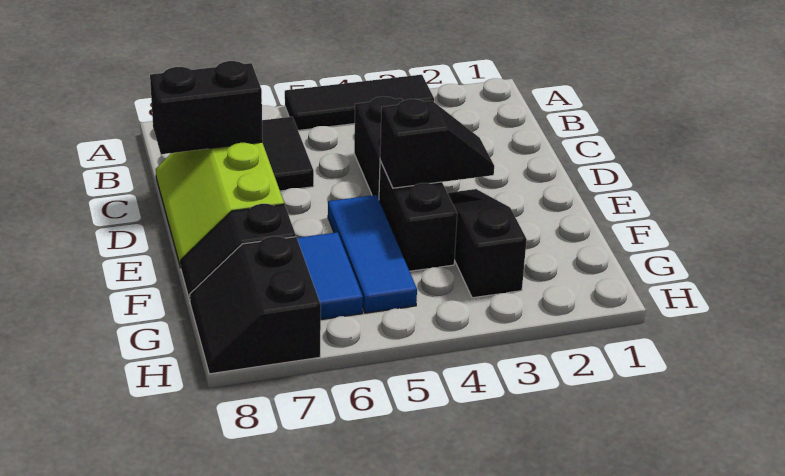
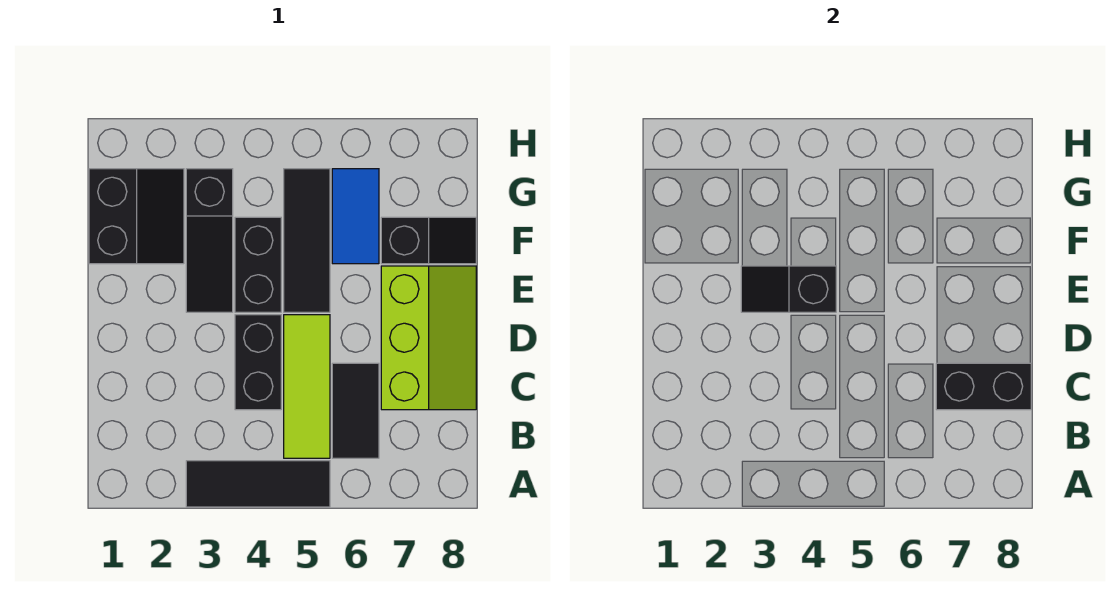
none -> lime 1x3 tile [284,315,330,458]
blue 1x3 tile [328,195,417,313] -> black 1x3 tile [284,169,330,312]
black 2x2 slope [190,236,321,374] -> black 2x2 slope moved to [89,169,184,264]

